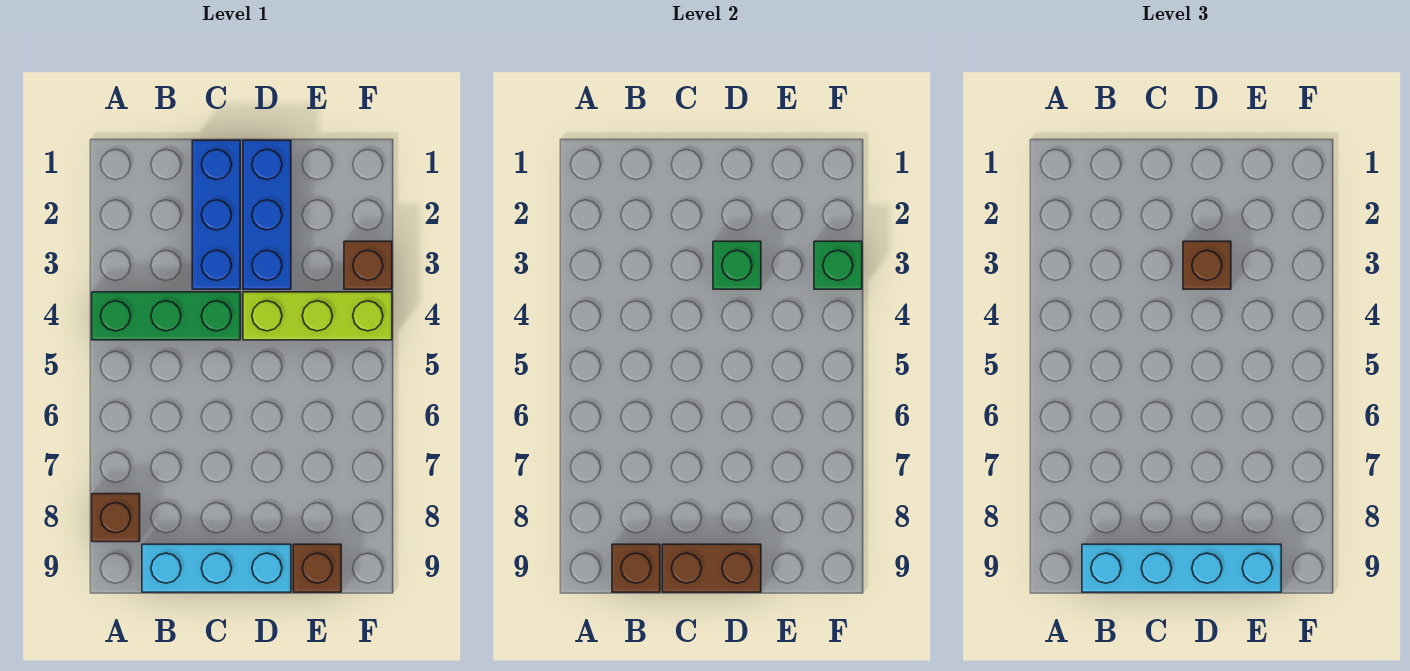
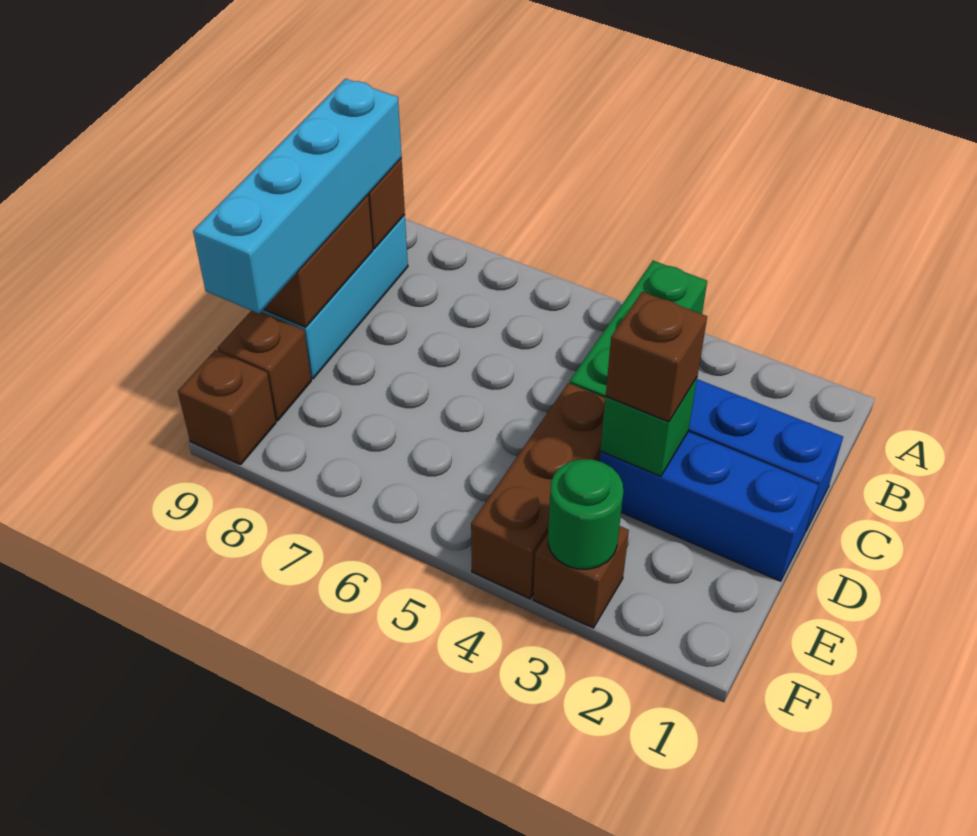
brown 1x1 brick [92,494,140,542] -> brown 1x1 brick moved to [178,350,276,465]
lime 1x3 brick [243,292,392,340] -> brown 1x3 brick [471,383,605,599]
green 1x1 brick [814,241,862,289] -> green 1x1 round brick [548,459,623,569]

